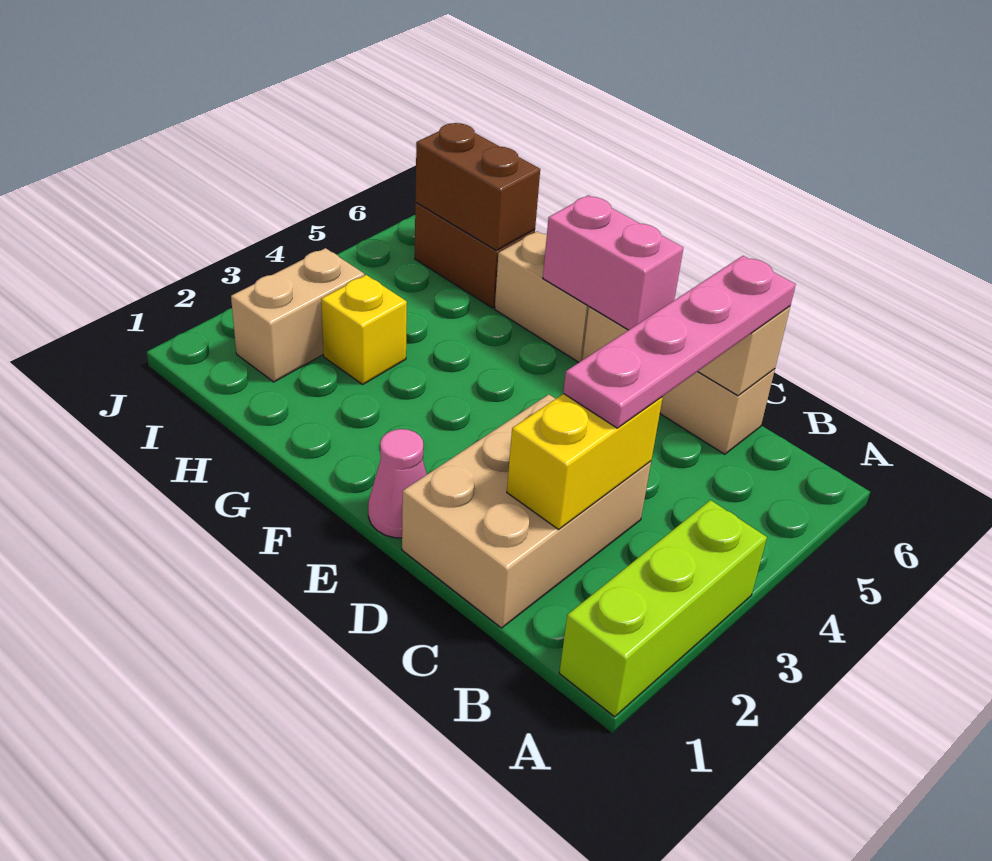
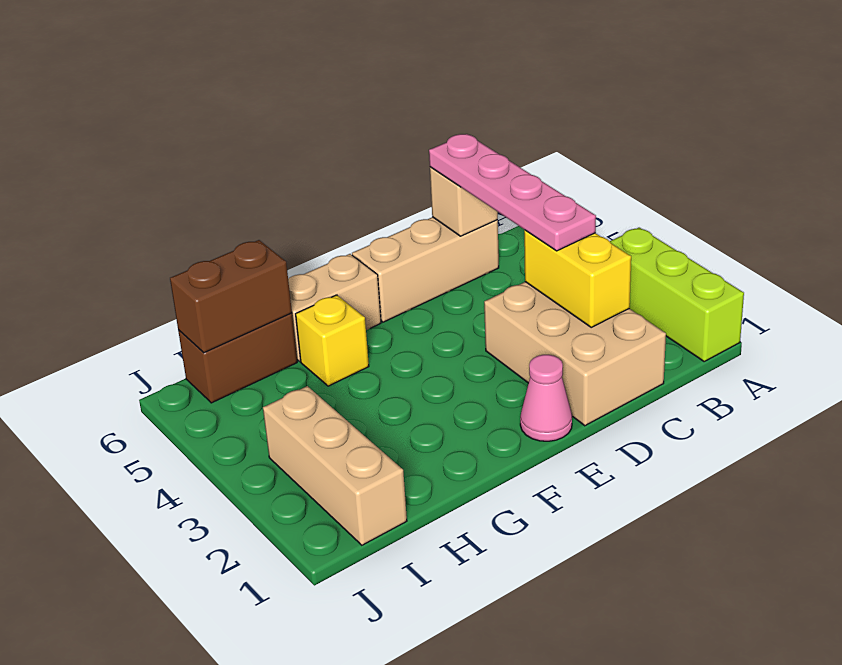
pink 1x2 brick [543,195,683,330] -> none
yellow 1x1 brick [321,275,407,384] -> yellow 1x1 brick moved to [296,295,369,386]
tan 1x2 brick [231,248,364,382] -> tan 1x3 brick [263,386,407,545]

